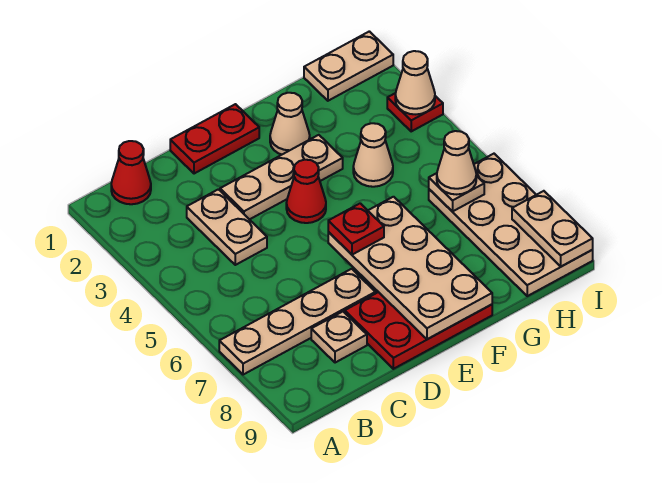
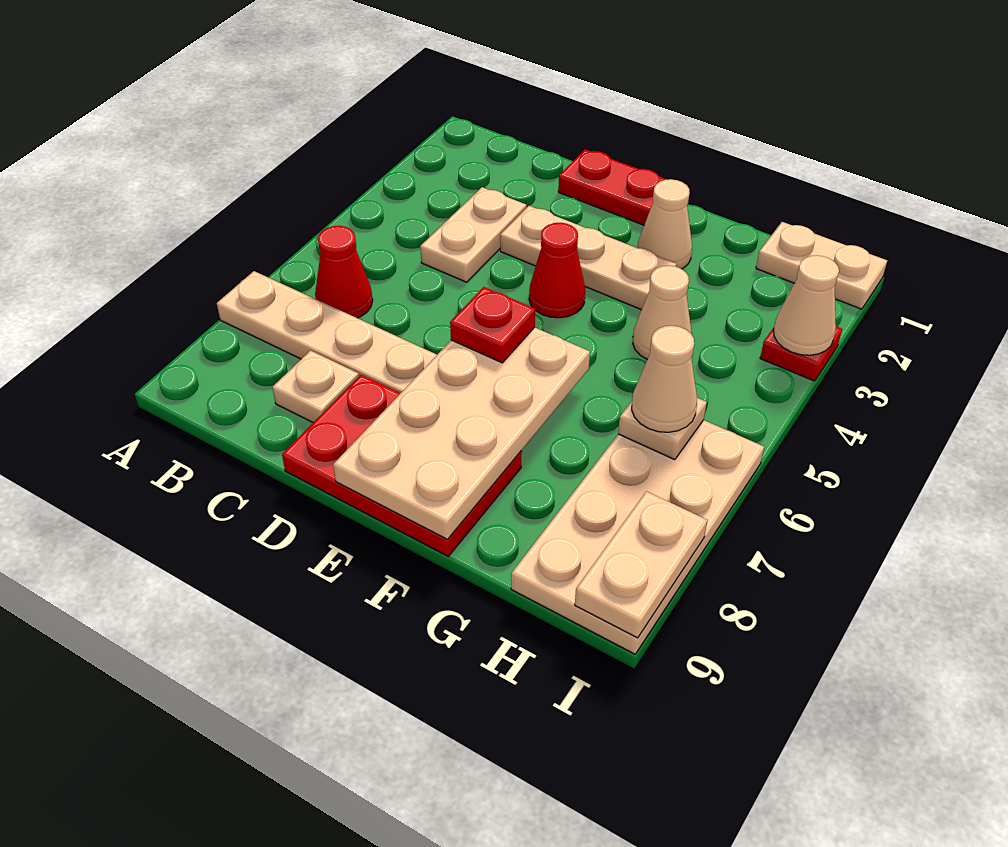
red 1x1 cone [111,141,151,204] -> red 1x1 cone moved to [315,226,373,318]

